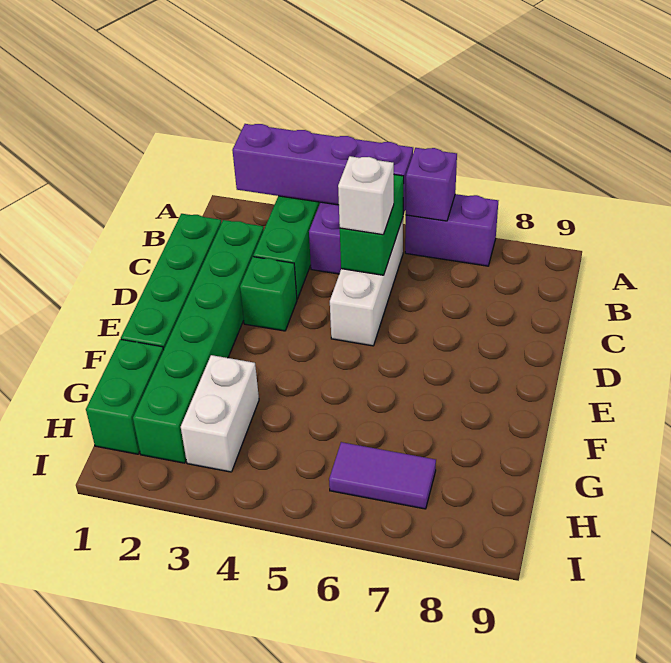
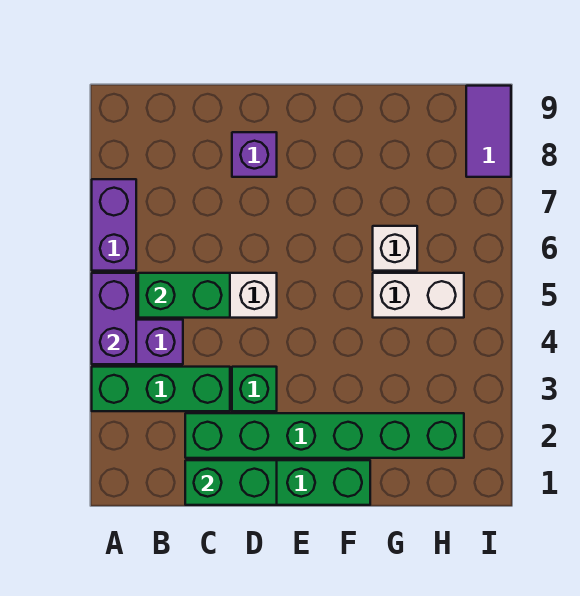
purple 1x4 brick [232,124,413,214] -> purple 1x2 brick [92,273,136,364]
purple 1x1 brick [406,148,457,221] -> purple 1x1 brick moved to [232,132,277,177]
white 1x1 brick [338,156,394,235] -> white 1x1 brick moved to [373,226,417,271]
green 1x2 brick [86,339,164,454] -> green 1x2 brick moved to [185,460,277,505]
white 1x2 brick [181,355,259,472] -> white 1x2 brick moved to [373,273,464,318]
purple 1x2 tile [329,442,436,509] -> purple 1x2 tile moved to [466,86,511,177]

